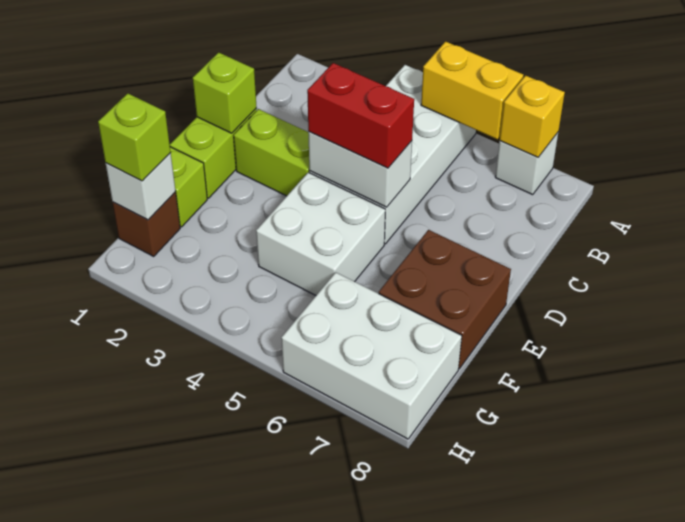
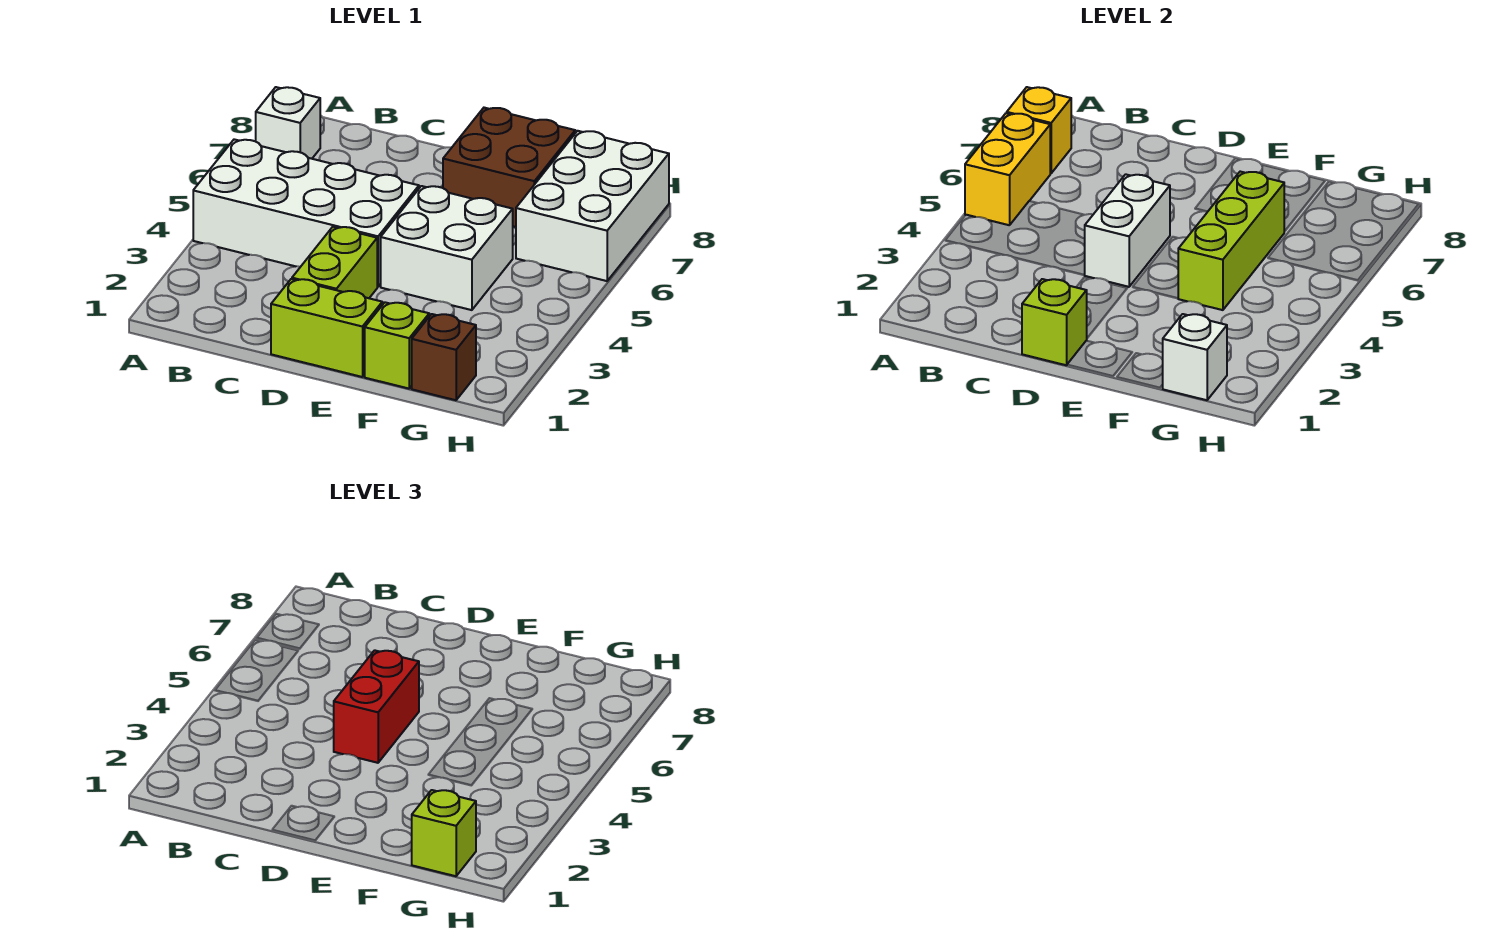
none -> lime 1x3 brick [1178,172,1284,310]

